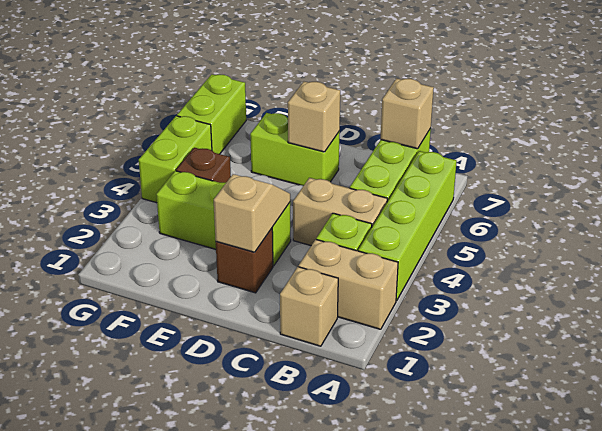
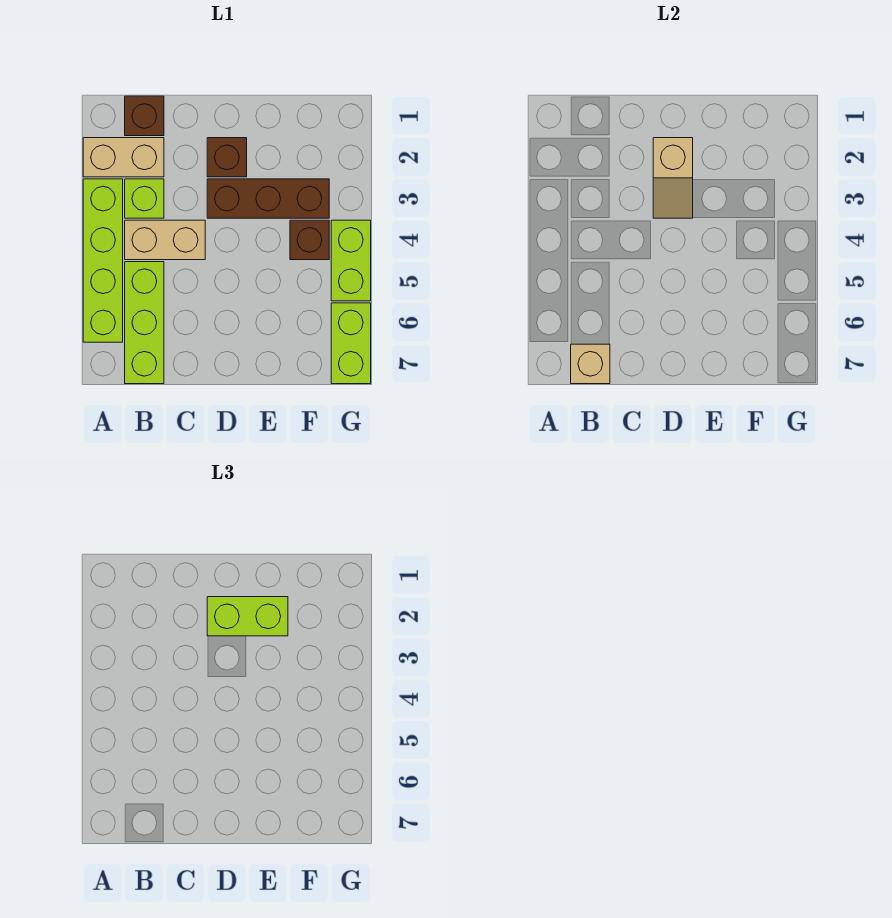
tan 1x1 brick [280,267,338,346] -> brown 1x1 brick [125,96,164,136]
lime 1x3 brick [156,171,291,266] -> brown 1x3 brick [207,179,329,218]
lime 1x2 brick [250,113,340,186] -> lime 1x2 brick moved to [207,597,288,636]
tan 1x1 brick [288,82,340,152] -> none

